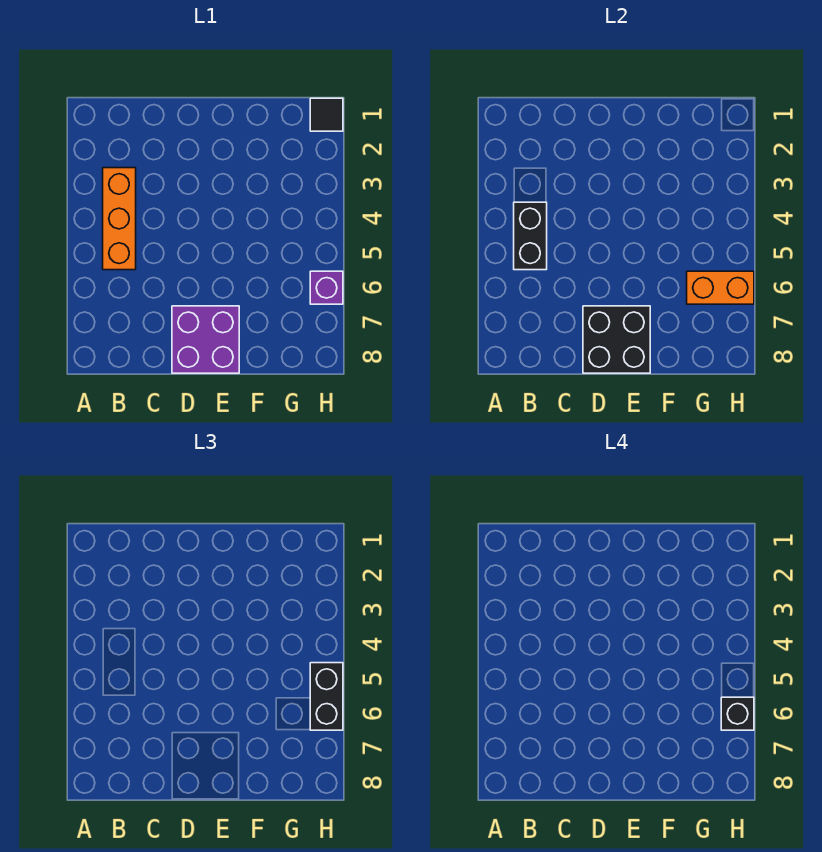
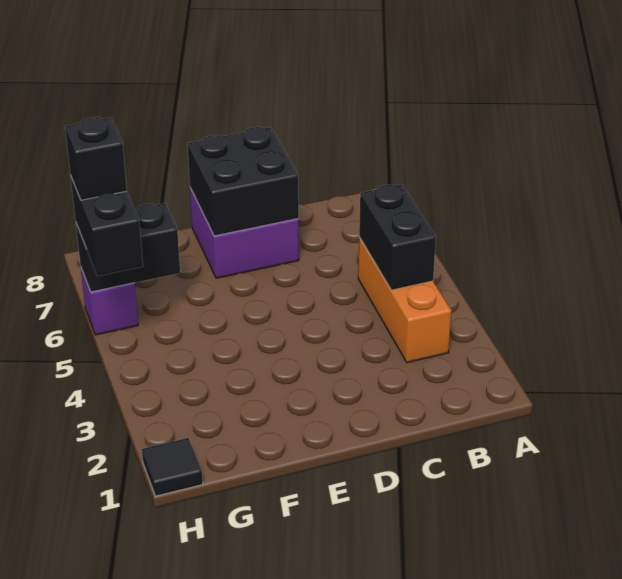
orange 1x2 brick [687,271,754,304] -> black 1x2 brick [76,203,180,292]

